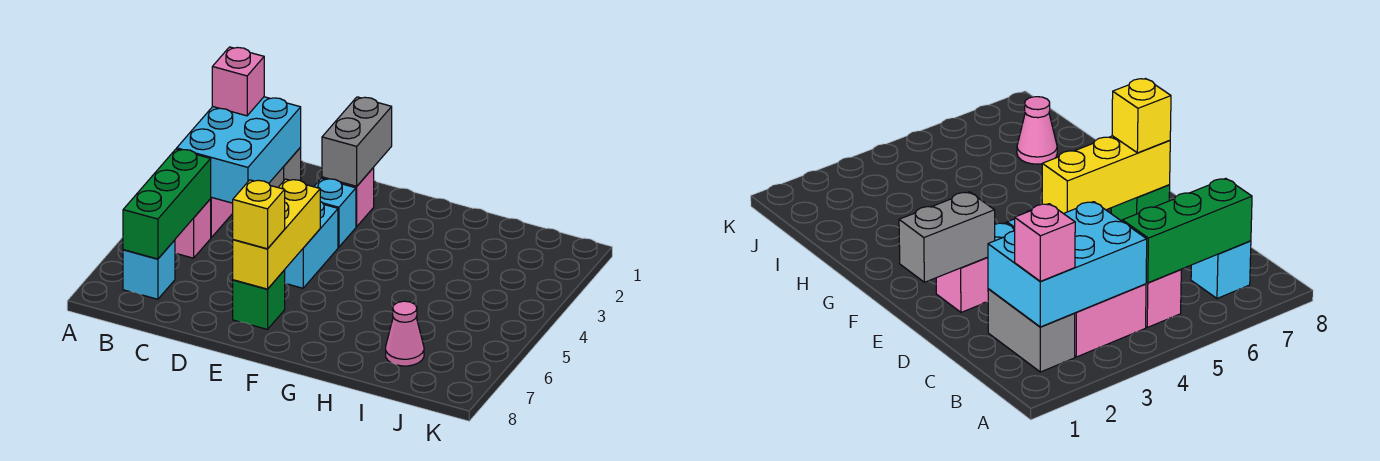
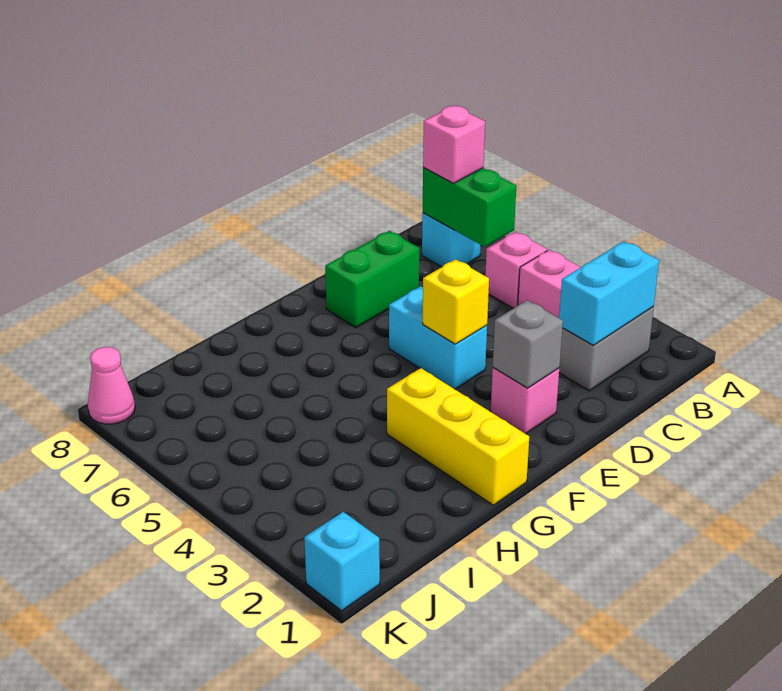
cyan 2x3 brick [177,97,301,203] -> cyan 1x2 brick [559,242,659,345]
pink 1x1 brick [212,47,264,116] -> pink 1x1 brick moved to [423,106,485,184]
green 1x3 brick [123,149,211,259] -> green 1x2 brick [423,168,516,247]
grey 1x2 brick [322,97,392,186] -> grey 1x1 brick [493,300,563,388]
cyan 1x1 brick [314,178,356,247] -> cyan 1x1 brick moved to [304,512,380,611]
yellow 1x3 brick [233,179,320,289] -> yellow 1x3 brick moved to [387,368,529,505]
green 1x1 brick [233,270,285,329] -> green 1x2 brick [325,231,419,328]
yellow 1x1 brick [233,180,285,249] -> yellow 1x1 brick moved to [423,259,489,344]
pink 1x1 cone [386,301,424,366] -> pink 1x1 cone moved to [88,347,135,424]

